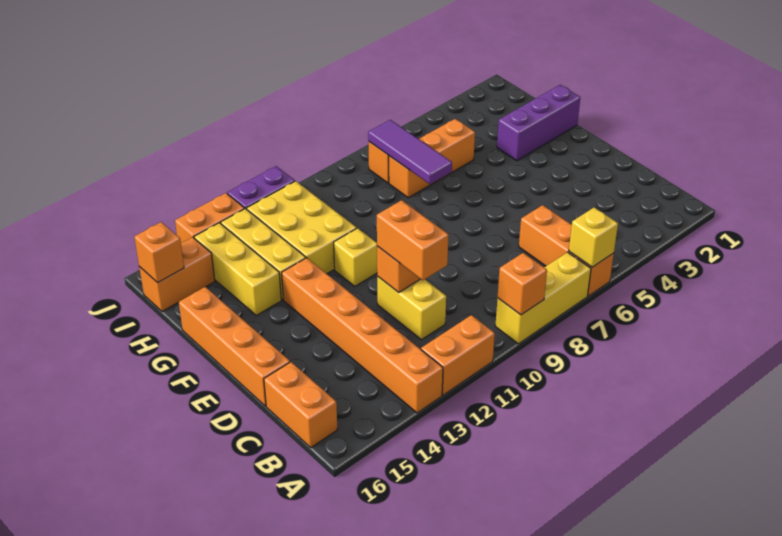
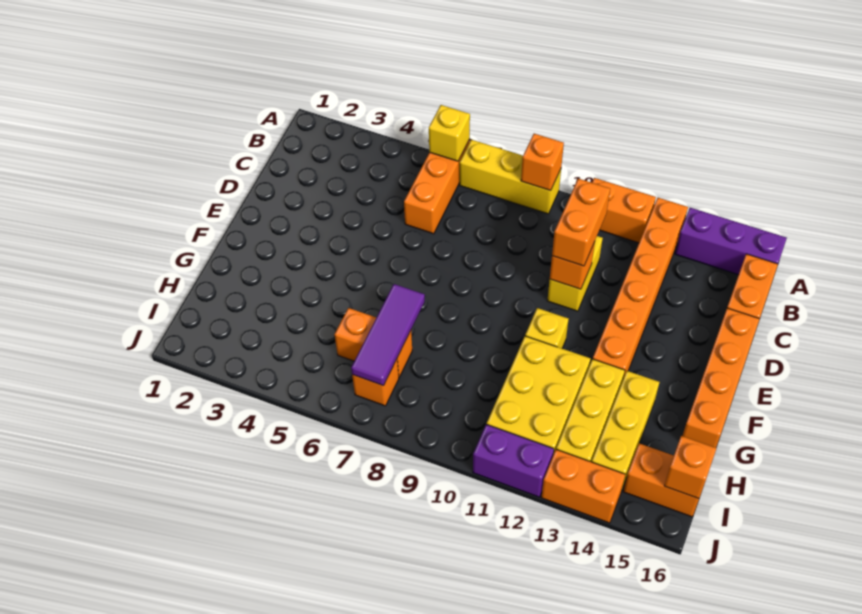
purple 1x3 brick [497,85,580,161] -> purple 1x3 brick moved to [675,208,787,275]
orange 1x3 brick [389,119,475,198] -> orange 1x2 brick [334,308,412,377]

